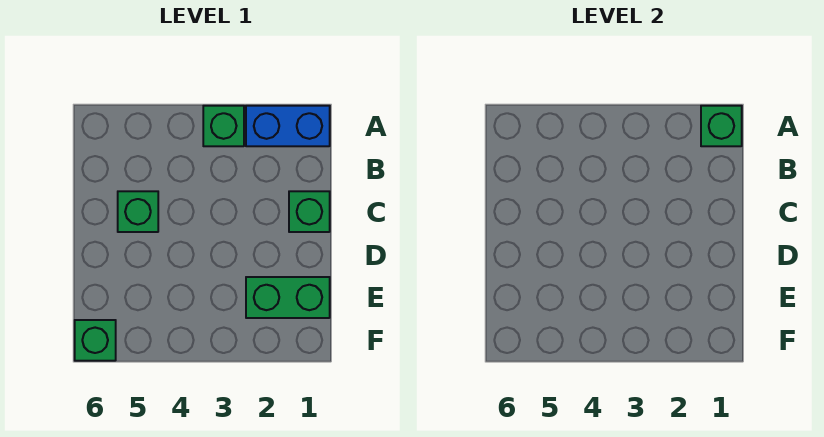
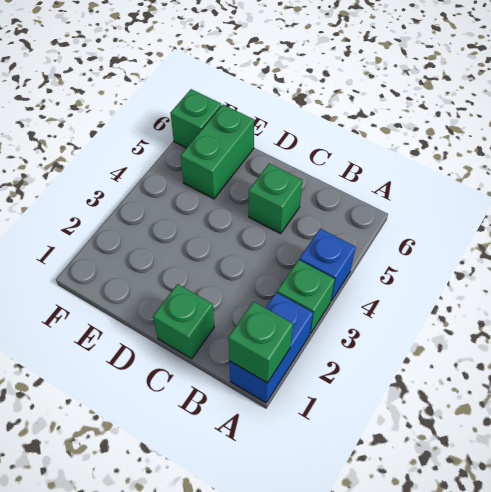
none -> blue 1x1 brick [299,229,356,301]
green 1x2 brick [246,277,330,318] -> green 1x2 brick moved to [181,105,254,199]

